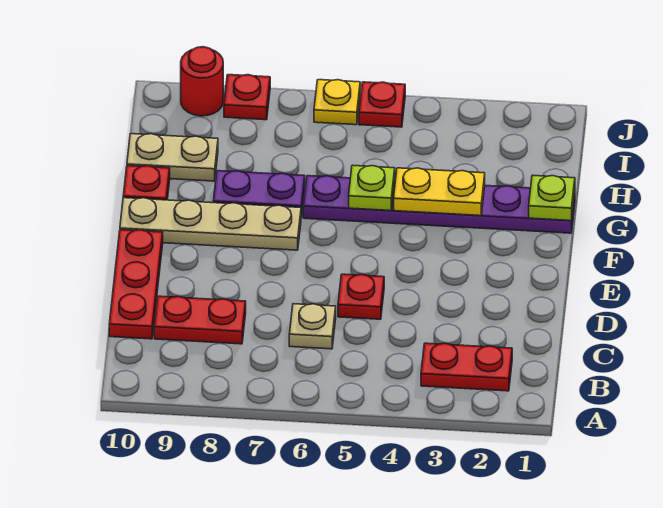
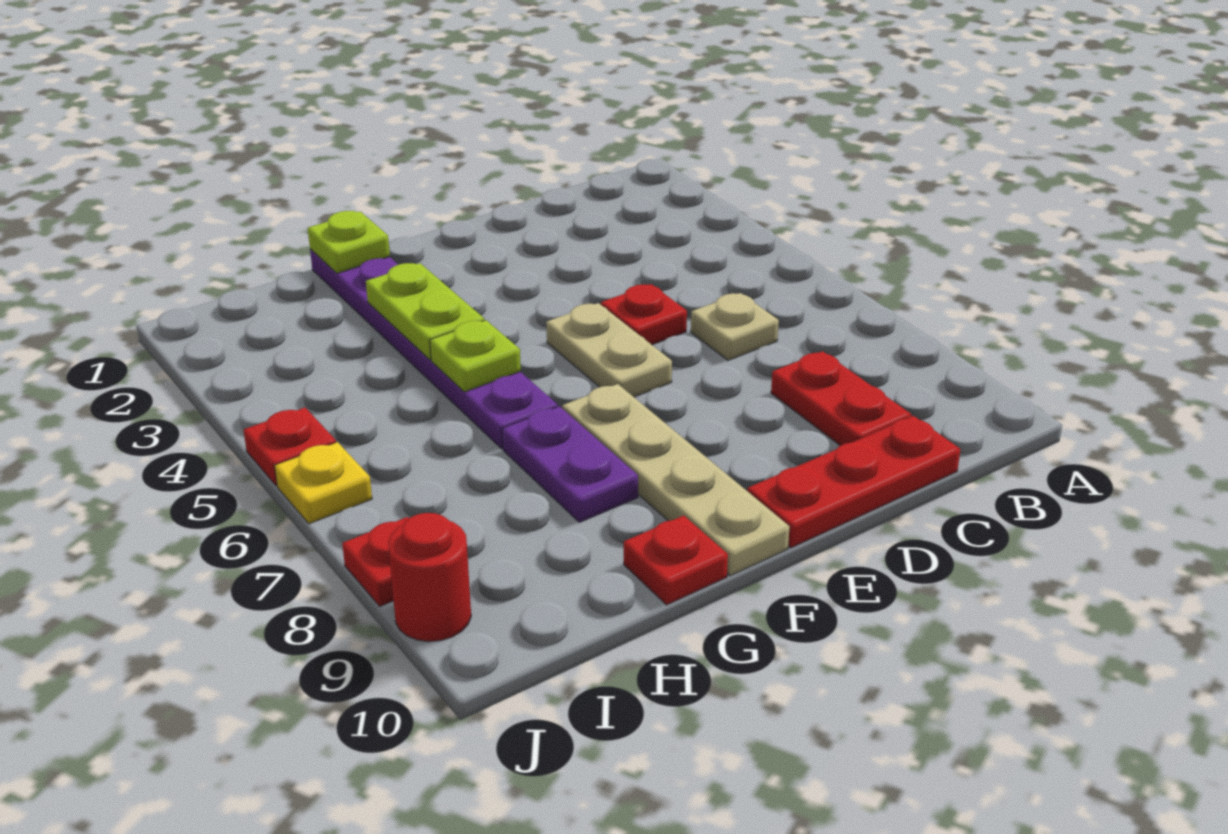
red 1x2 plate [421,343,512,391] -> none
yellow 1x2 plate [394,168,485,216] -> lime 1x2 plate [366,263,484,360]
tan 1x2 plate [127,134,218,181] -> tan 1x2 plate moved to [546,303,672,397]

